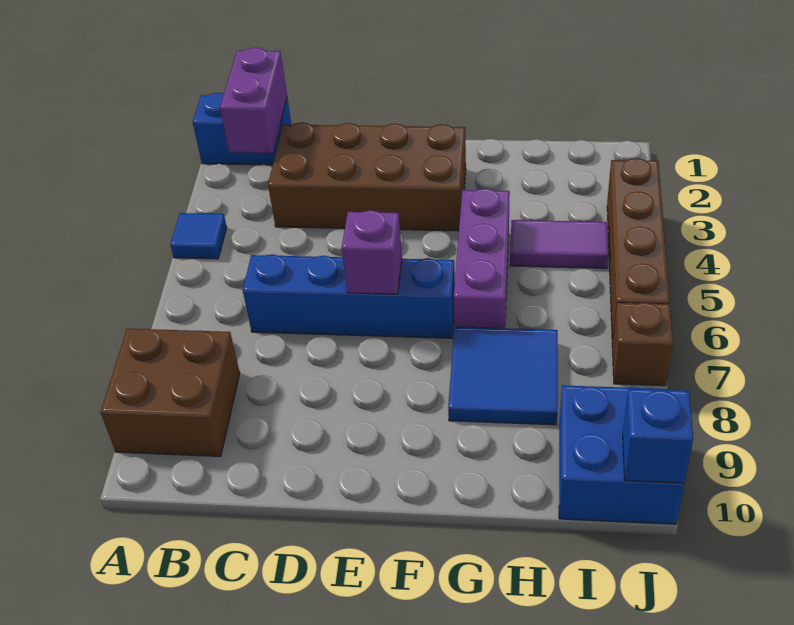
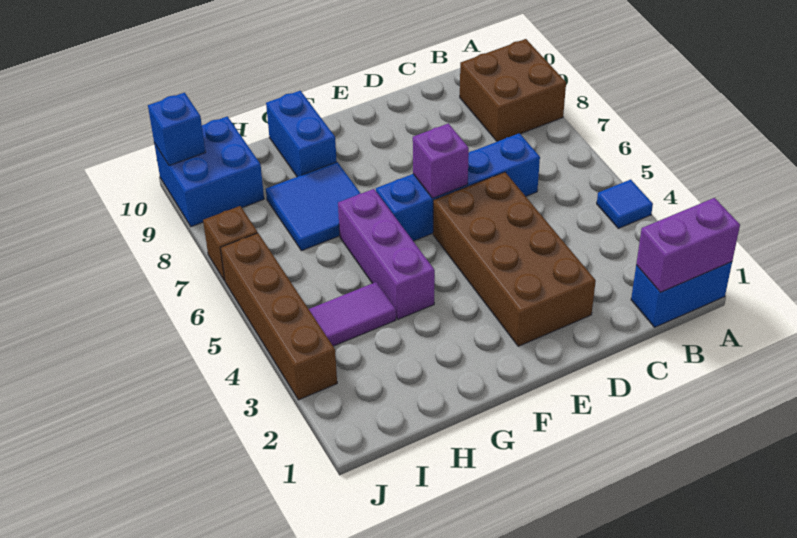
purple 1x2 brick [220,48,287,153] -> purple 1x2 brick turned to [636,198,740,292]
brown 2x4 brick [268,122,466,231] -> brown 2x4 brick turned to [433,172,596,346]
none -> blue 1x2 brick [266,91,337,177]

